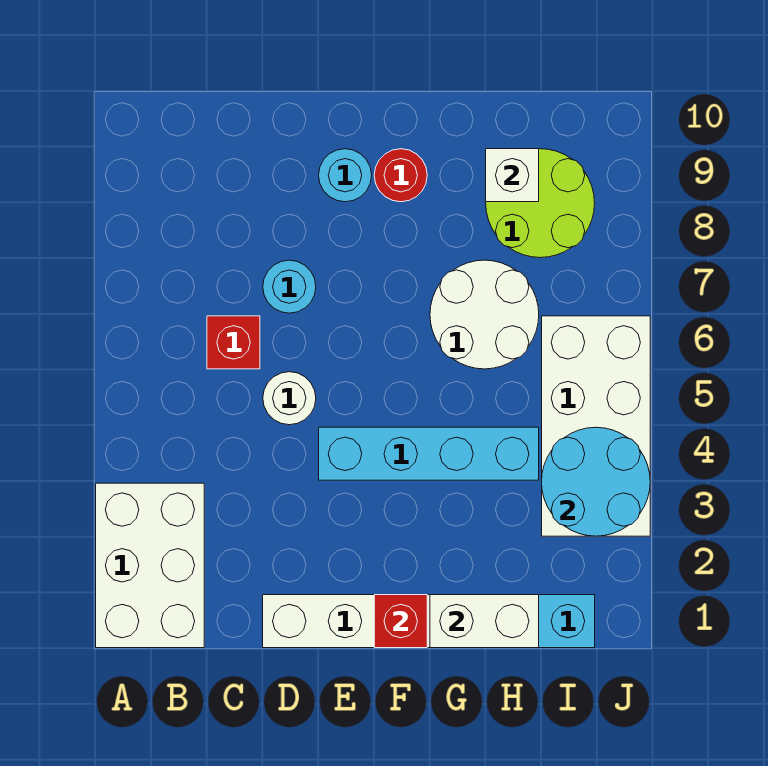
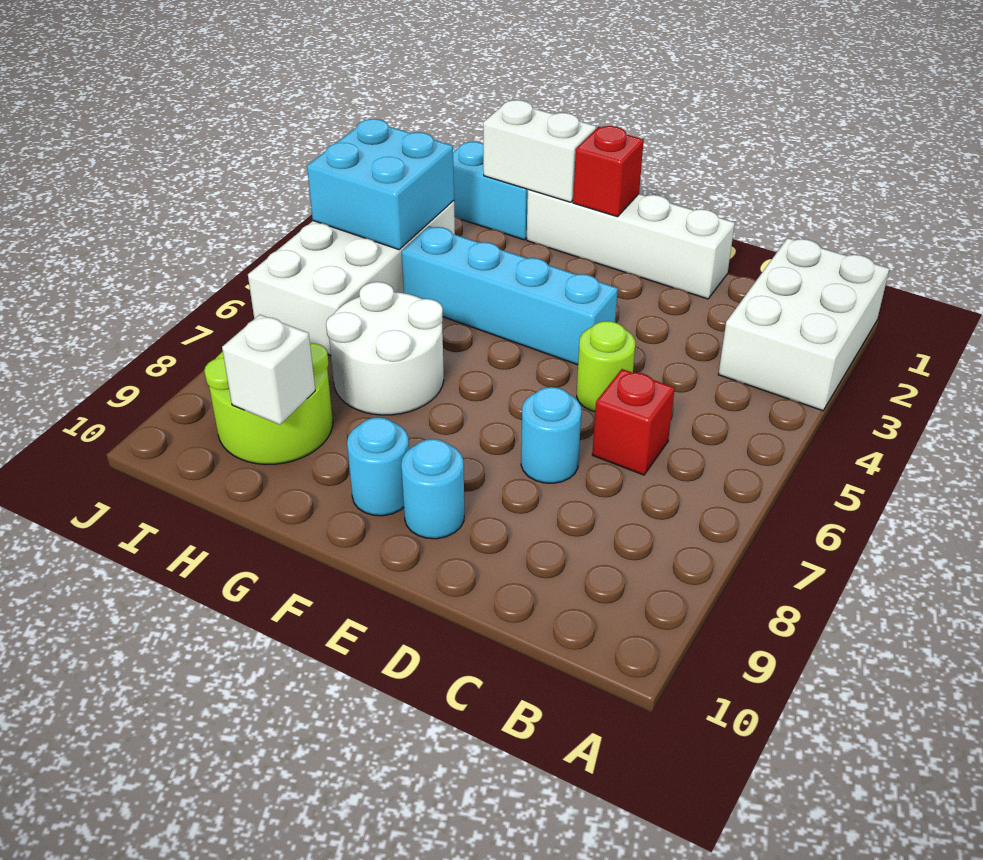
white 1x1 round brick [263,372,316,425] -> lime 1x1 round brick [577,321,635,412]
red 1x1 round brick [374,149,427,202] -> cyan 1x1 round brick [347,417,409,516]
cyan 2x2 round brick [542,427,650,536] -> cyan 2x2 brick [307,119,454,250]

